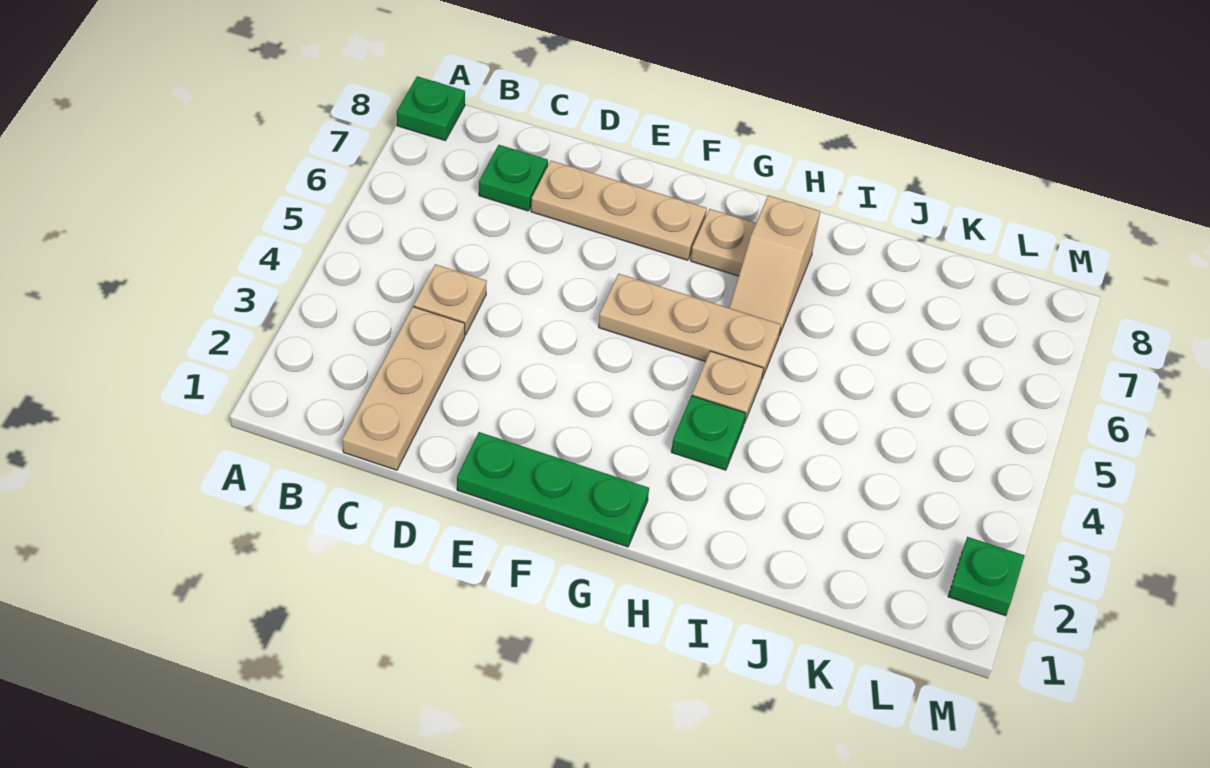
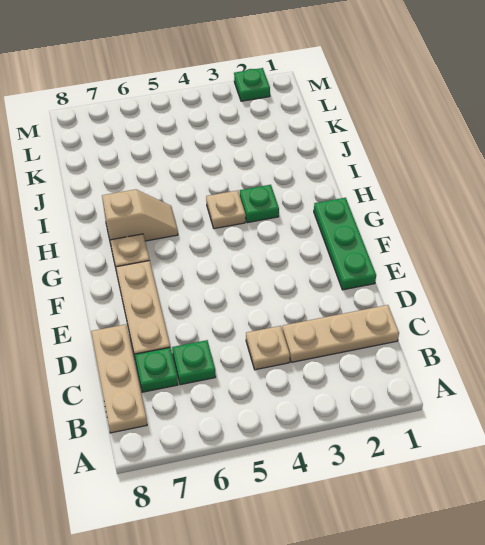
green 1x1 plate [397,76,465,141] -> green 1x1 plate moved to [172,340,216,385]
tan 1x3 plate [599,274,781,378] -> tan 1x3 plate moved to [91,324,147,433]

